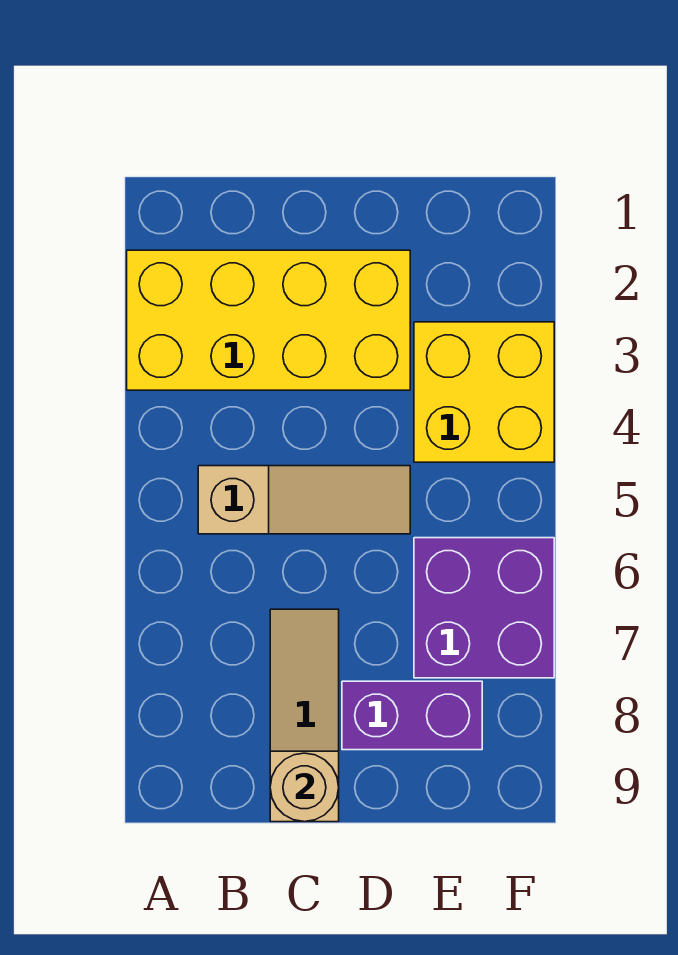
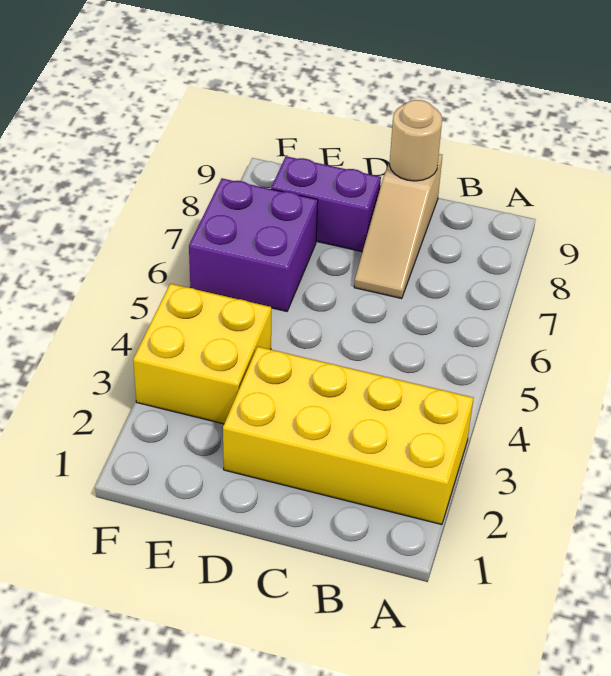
tan 1x3 slope [198,466,410,534] -> none

